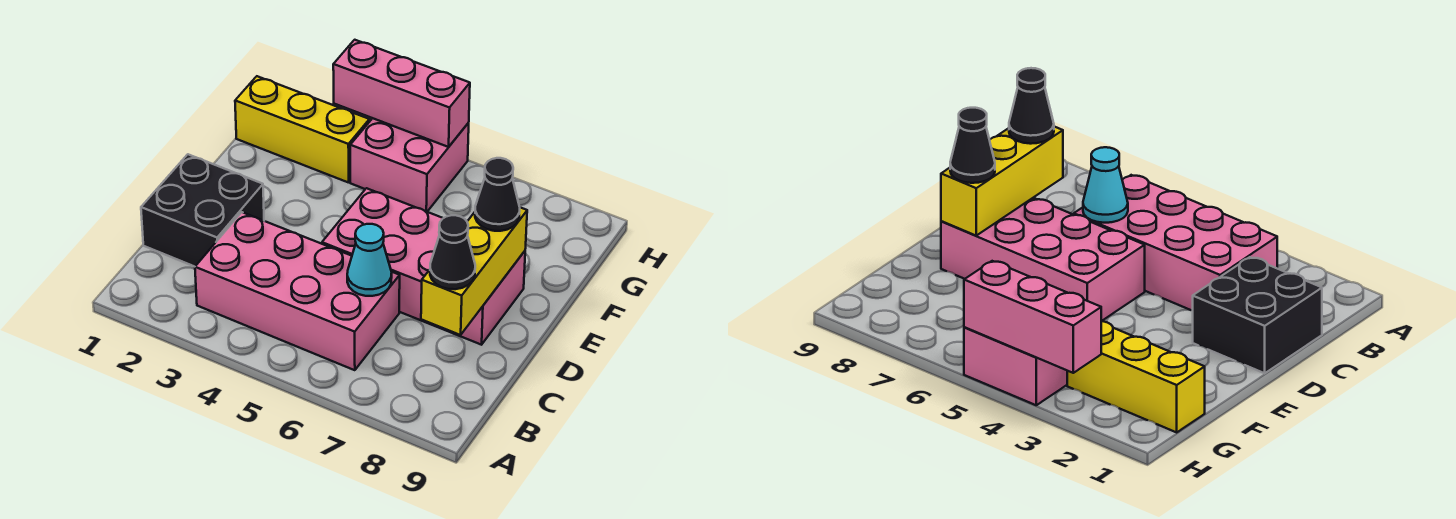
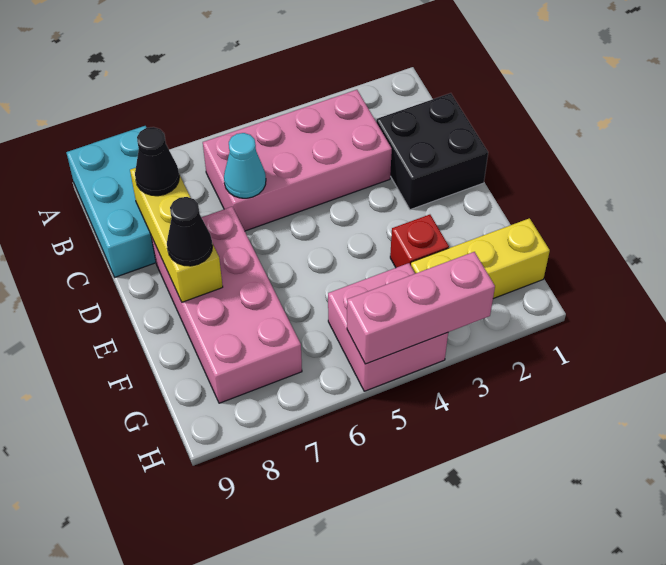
none -> cyan 2x3 brick [66,126,156,277]
pink 2x4 brick [322,188,525,345] -> pink 2x4 brick turned to [151,207,302,403]
none -> red 1x1 brick [390,215,449,268]

